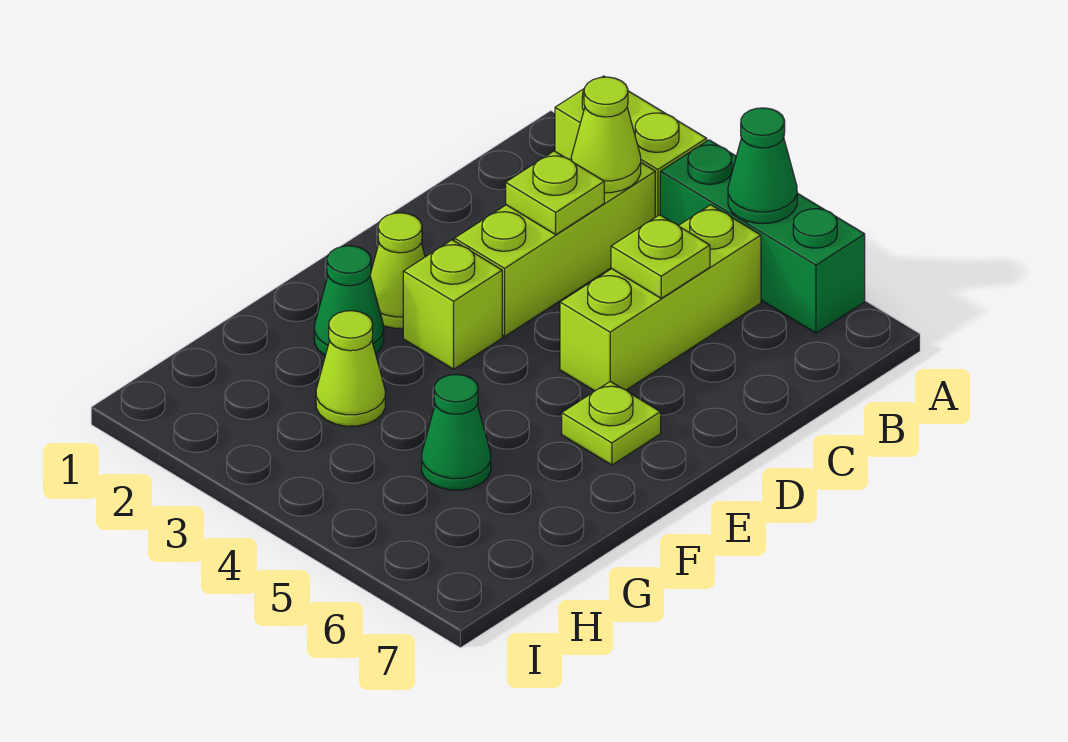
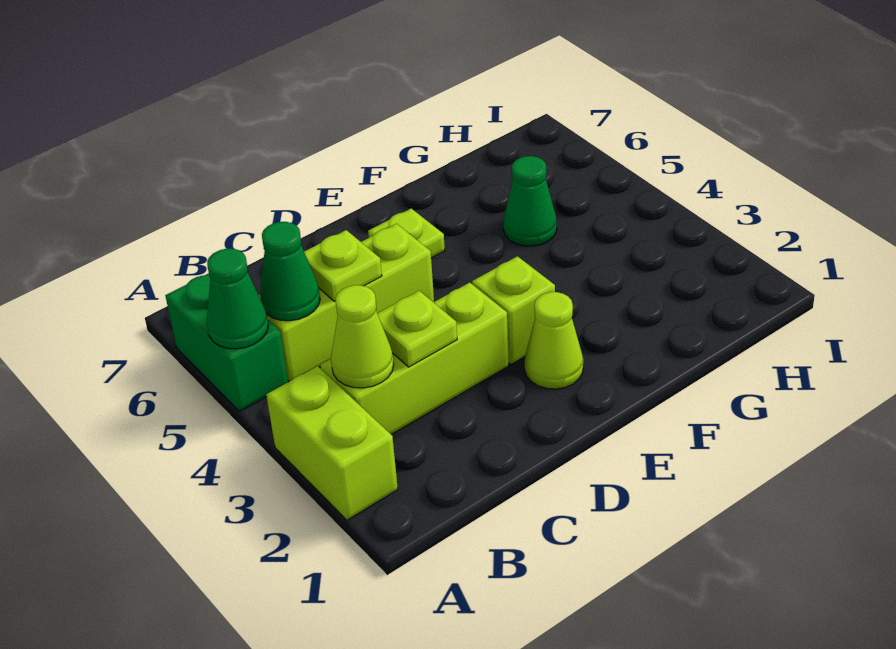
green 1x3 brick [660,140,865,333] -> green 1x2 brick [165,273,288,411]
green 1x1 cone [314,246,384,355] -> green 1x1 cone moved to [260,222,320,321]
lime 1x1 cone [316,311,385,426] -> none

